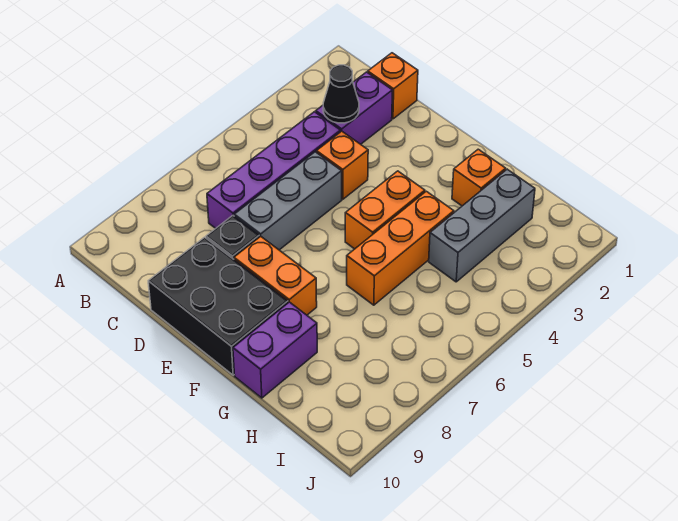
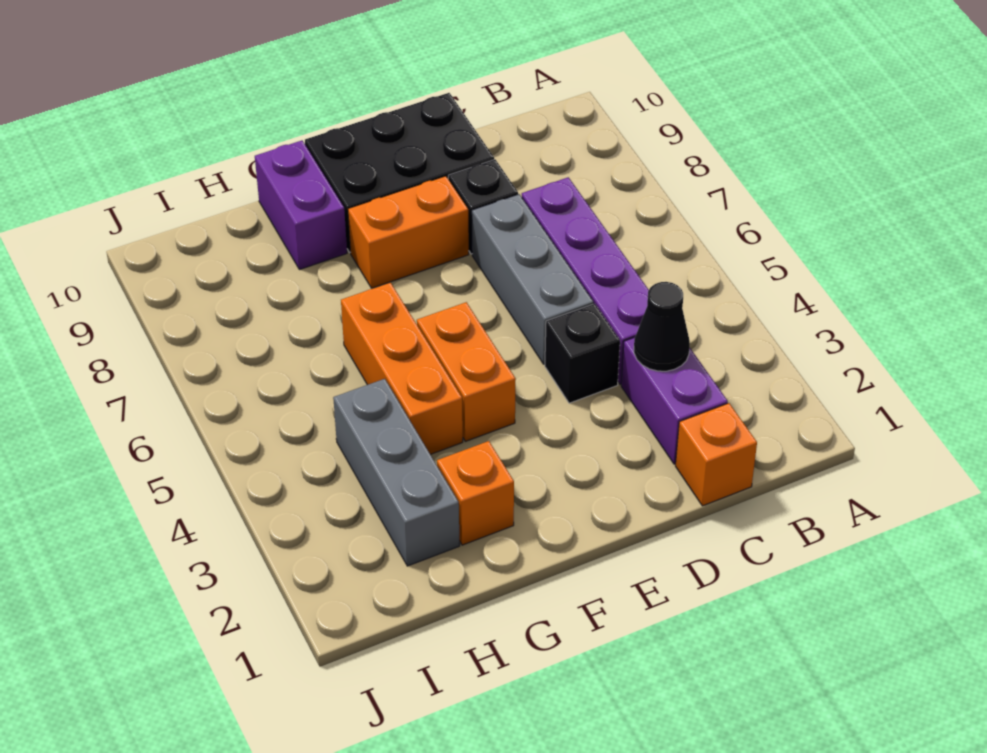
orange 1x1 brick [316,131,368,199] -> black 1x1 brick [545,304,620,403]

